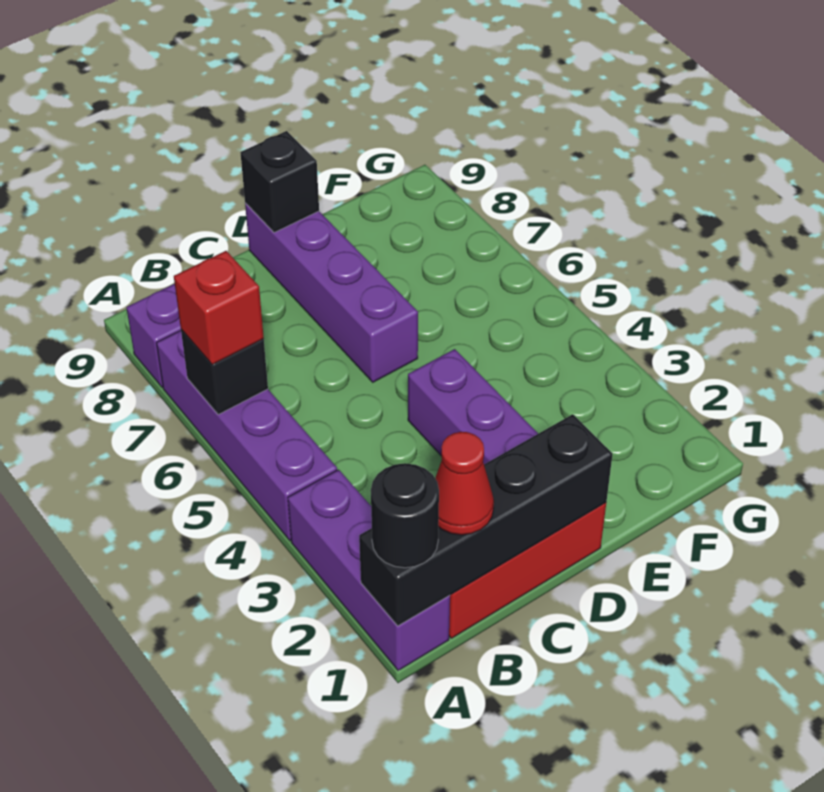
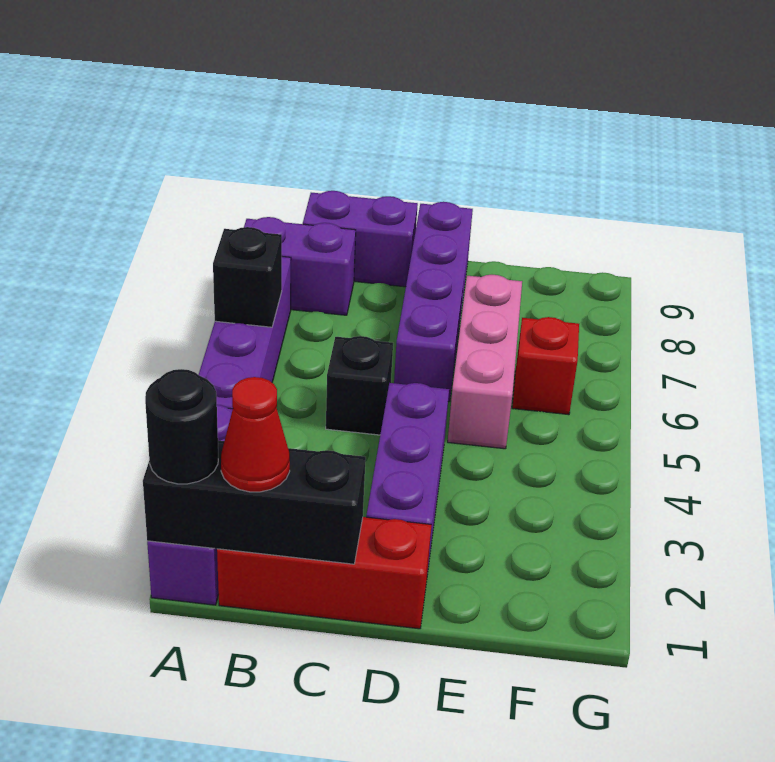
black 1x4 brick [359,414,613,626] -> black 1x3 brick [143,441,366,564]
red 1x1 brick [174,251,264,365] -> red 1x1 brick moved to [512,317,579,415]
none -> purple 1x2 brick [303,191,418,287]
black 1x1 brick [240,131,319,233] -> black 1x1 brick moved to [326,336,393,435]
none -> pink 1x3 brick [448,275,522,449]

